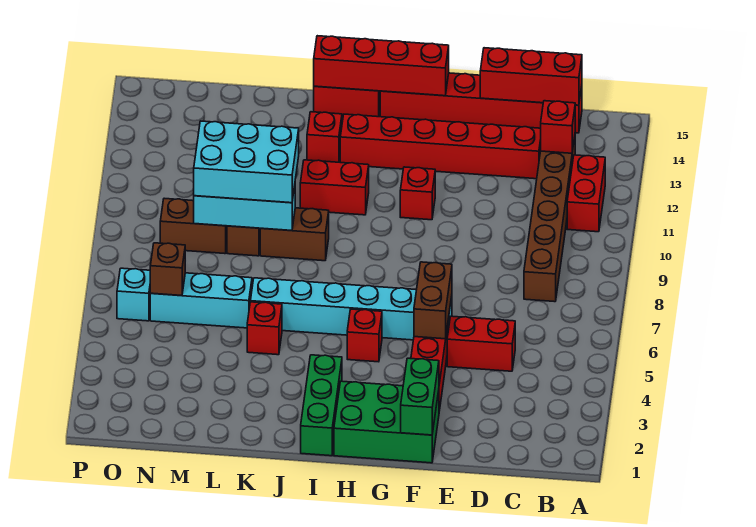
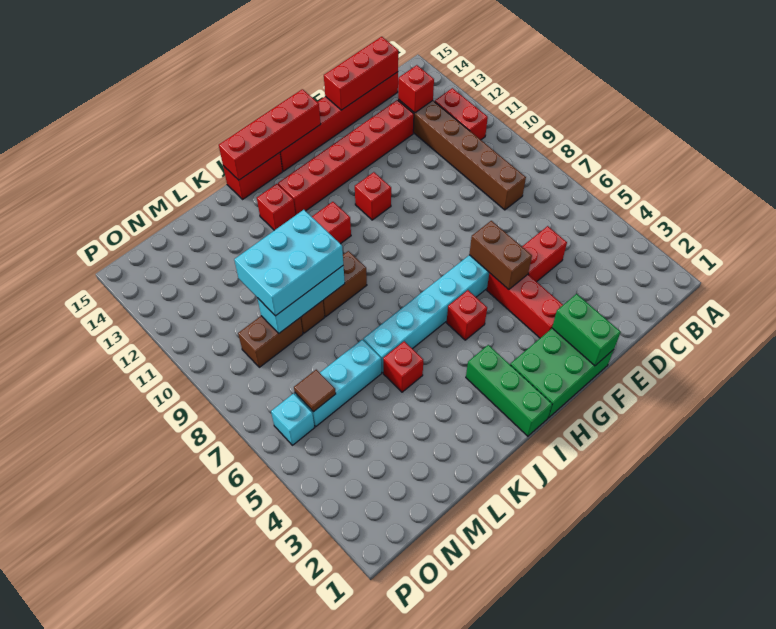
brown 1x1 brick [150,243,185,296] -> brown 1x1 tile [294,370,336,412]

